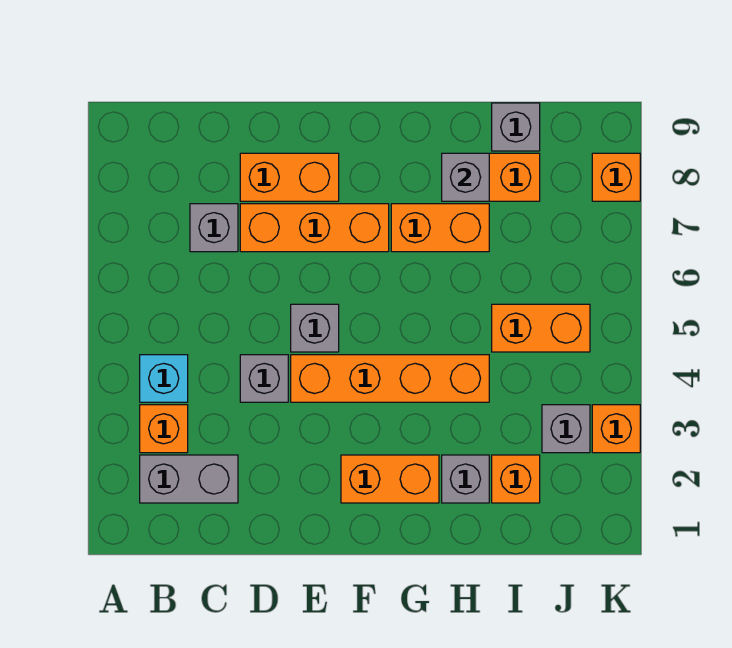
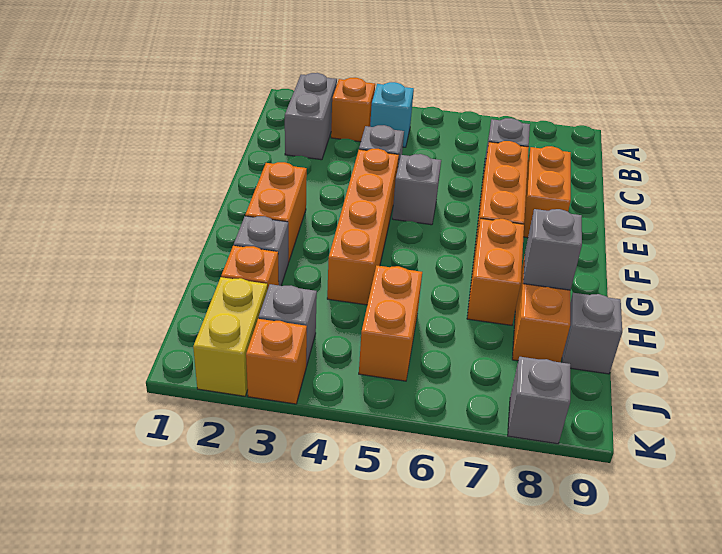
none -> yellow 1x2 brick [193,277,267,396]
orange 1x1 brick [592,153,640,201] -> grey 1x1 brick [508,357,570,444]

